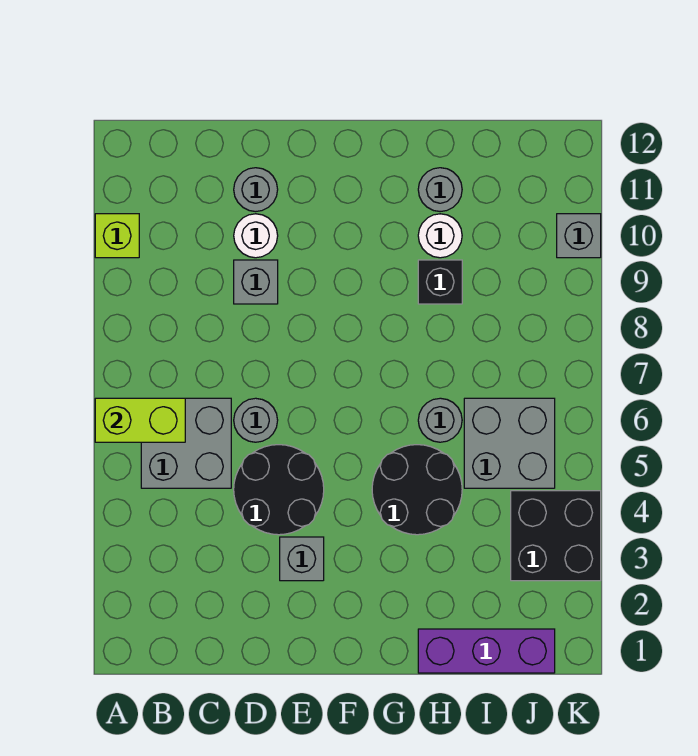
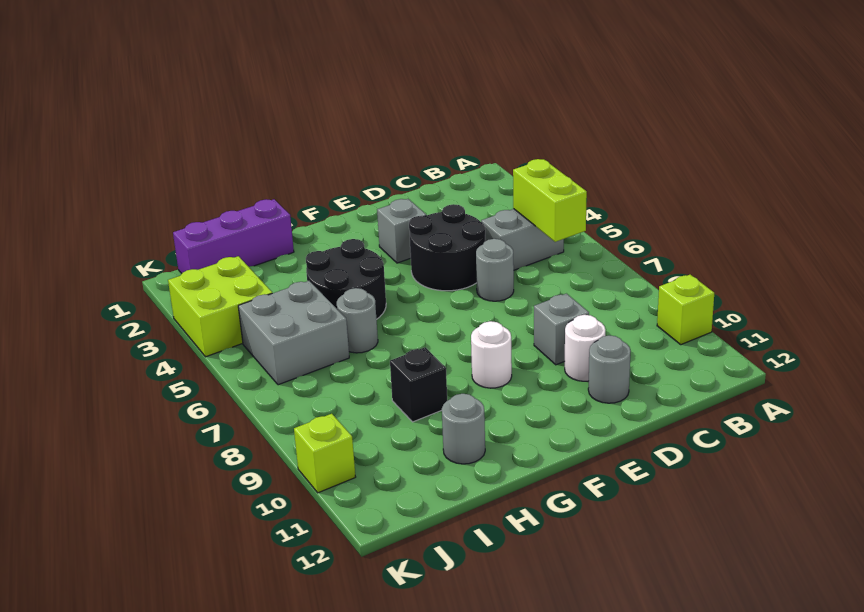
lime 1x2 brick [95,398,185,442] -> lime 1x2 brick turned to [513,159,587,242]
grey 2x2 brick [141,398,231,488] -> grey 1x2 brick [481,209,564,270]
white 1x1 round brick [418,214,462,258] -> white 1x1 round brick moved to [471,321,512,388]
black 2x2 brick [511,491,601,581] -> lime 2x2 brick [168,256,272,357]
grey 1x1 brick [557,214,601,258] -> lime 1x1 brick [294,414,355,493]

